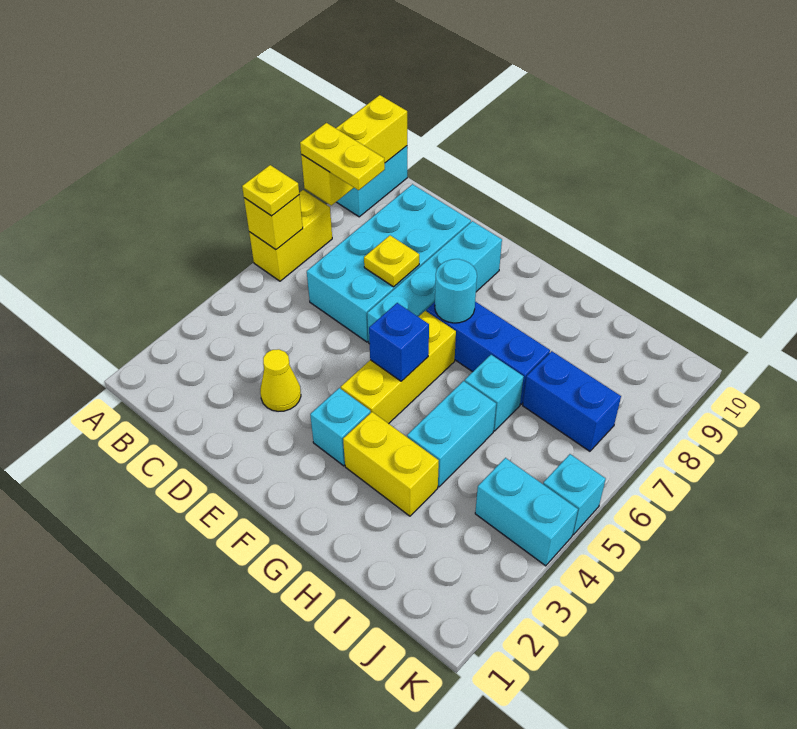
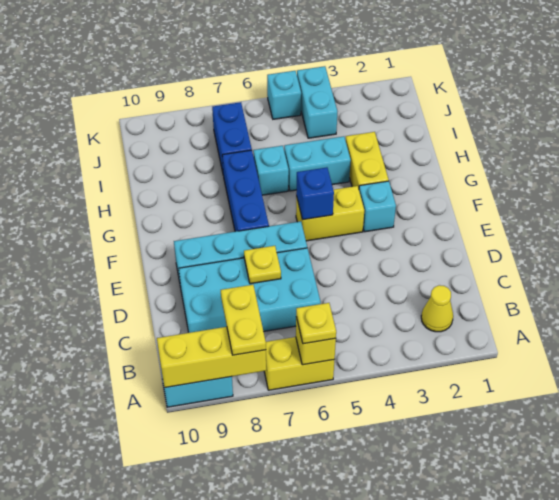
yellow 1x1 cone [260,349,301,411] -> yellow 1x1 cone moved to [421,285,453,332]
yellow 1x3 brick [341,311,456,424] -> yellow 1x2 brick [296,186,364,241]
cyan 1x1 round brick [435,259,477,323] -> none

